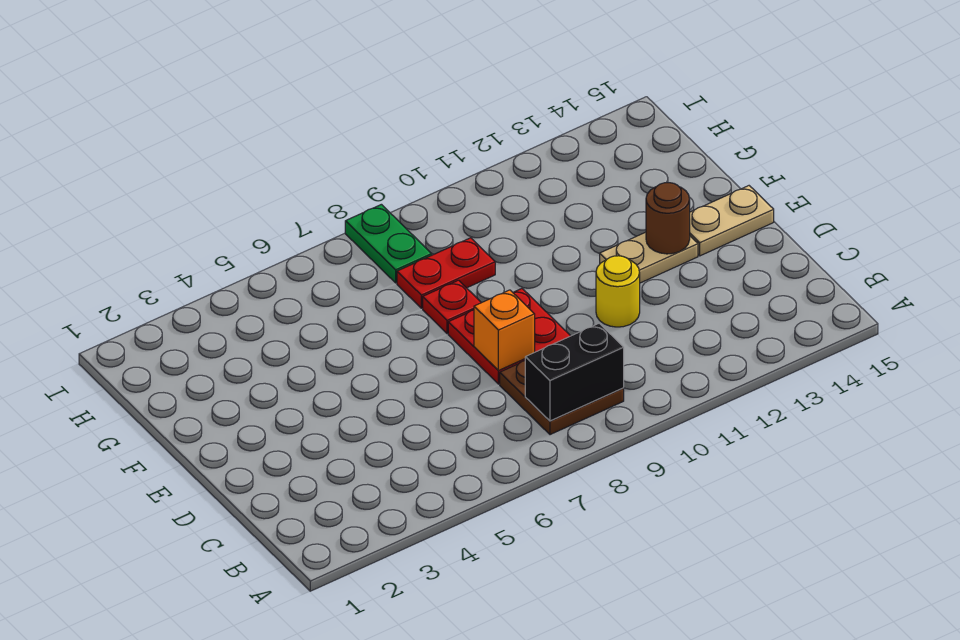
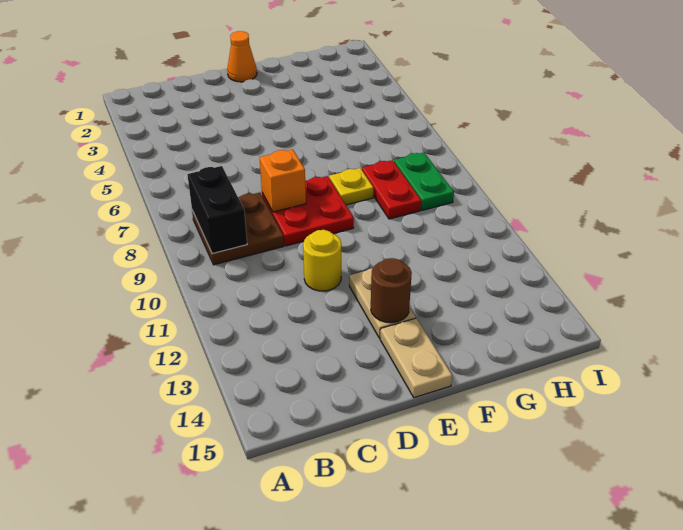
none -> orange 1x1 cone [227,31,257,82]
red 1x1 plate [423,280,481,334] -> yellow 1x1 plate [329,168,373,205]
green 1x2 plate [345,204,432,283] -> green 1x2 plate turned to [394,152,454,210]

